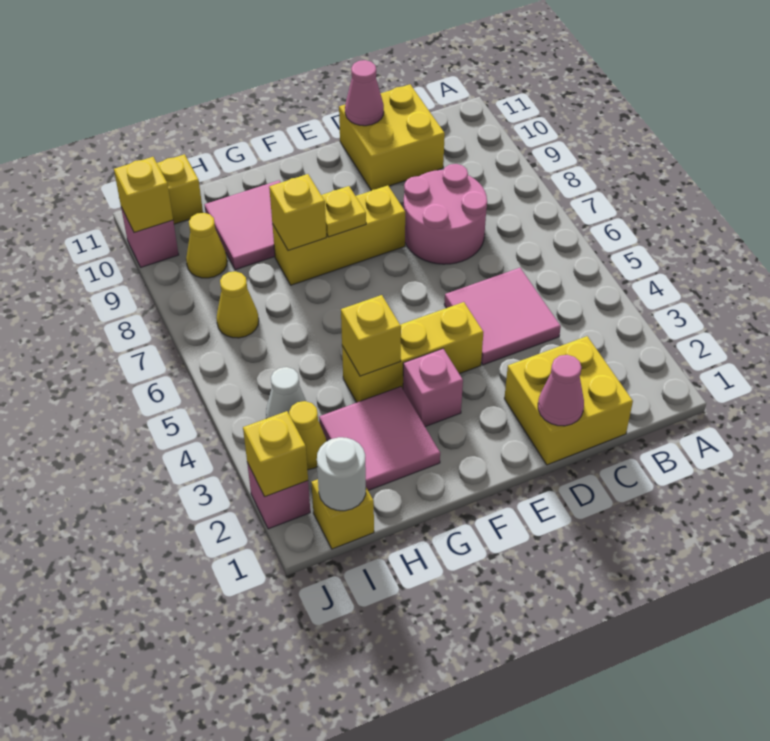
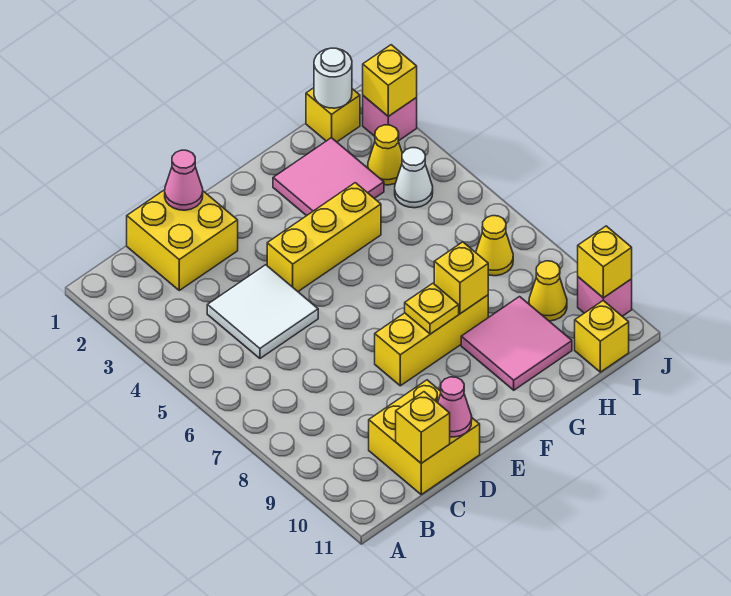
pink 2x2 tile [444,268,561,365] -> white 2x2 tile [207,265,318,358]
pink 2x2 round brick [404,164,487,264] -> none
pink 1x1 brick [403,349,463,427] -> none
yellow 1x1 brick [341,295,401,376] -> yellow 1x1 brick moved to [396,392,450,463]

